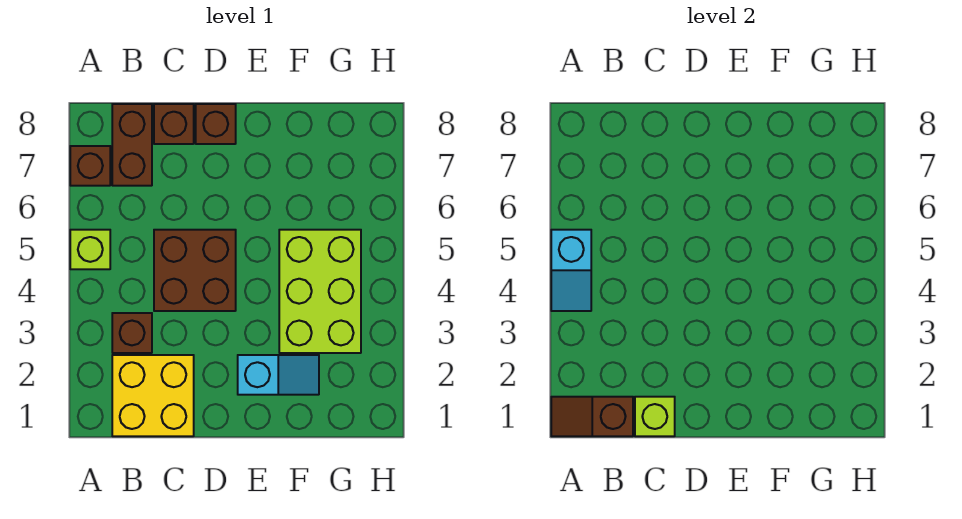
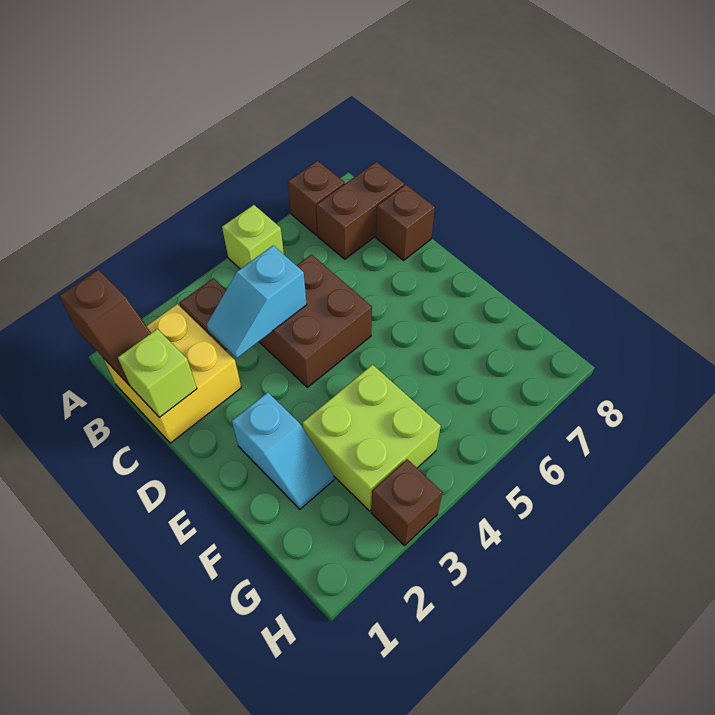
brown 1x2 slope [551,397,633,436] -> brown 1x2 slope turned to [59,270,151,386]
cyan 1x2 slope [551,230,591,311] -> cyan 1x2 slope moved to [207,246,307,358]
brown 1x1 brick [196,104,236,144] -> brown 1x1 brick moved to [371,459,442,546]
lime 2x3 brick [279,230,361,353] -> lime 2x2 brick [302,365,441,511]

